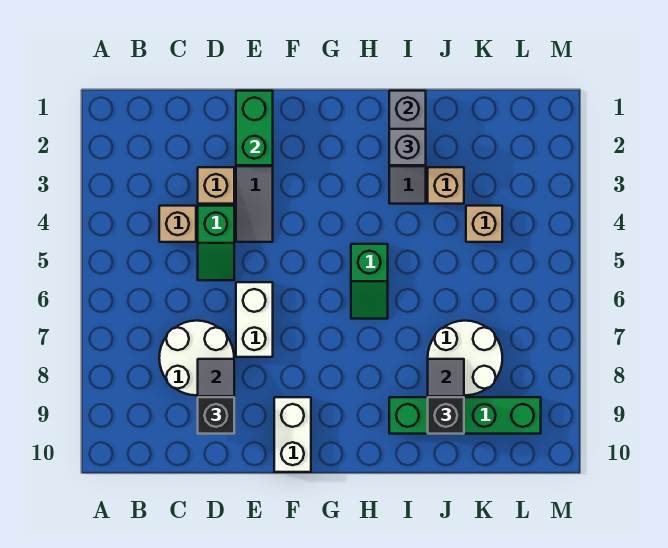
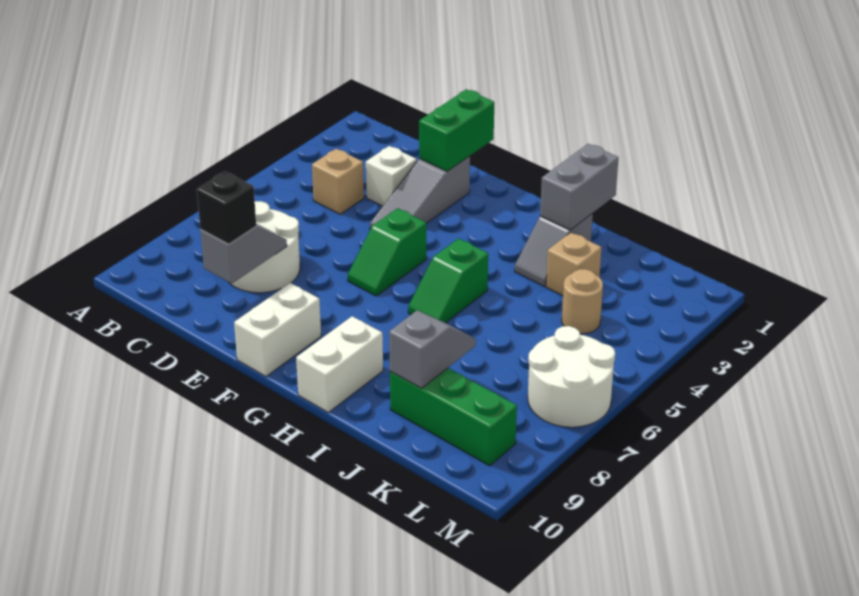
tan 1x1 brick [198,167,234,204] -> white 1x1 brick [366,146,417,206]
green 1x2 slope [198,206,234,280] -> green 1x2 slope moved to [348,208,426,296]
white 1x2 brick [236,282,273,357] -> white 1x2 brick moved to [296,316,383,412]
grey 1x1 brick [389,129,426,165] -> none
green 1x4 brick [389,397,541,434] -> green 1x3 brick [390,368,517,466]
white 2x2 round brick [428,321,502,395] -> white 2x2 round brick moved to [528,326,615,427]
black 1x1 brick [428,397,464,434] -> none
tan 1x1 brick [466,206,502,242] -> tan 1x1 round brick [562,269,603,334]

